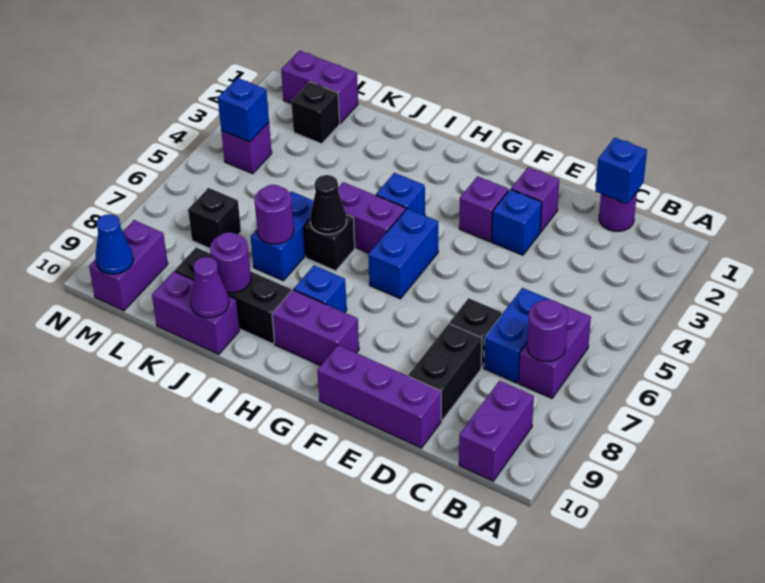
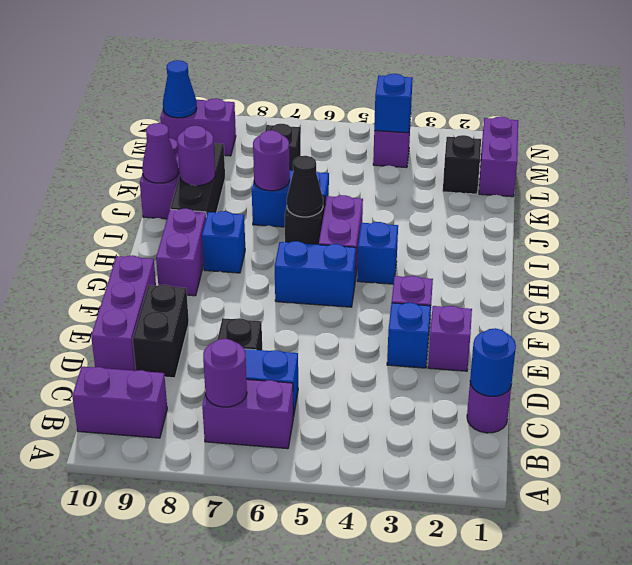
blue 1x1 brick [595,138,647,204] -> blue 1x1 round brick [470,328,516,396]
black 1x2 brick [409,324,482,421] -> black 1x2 brick turned to [133,285,189,378]

